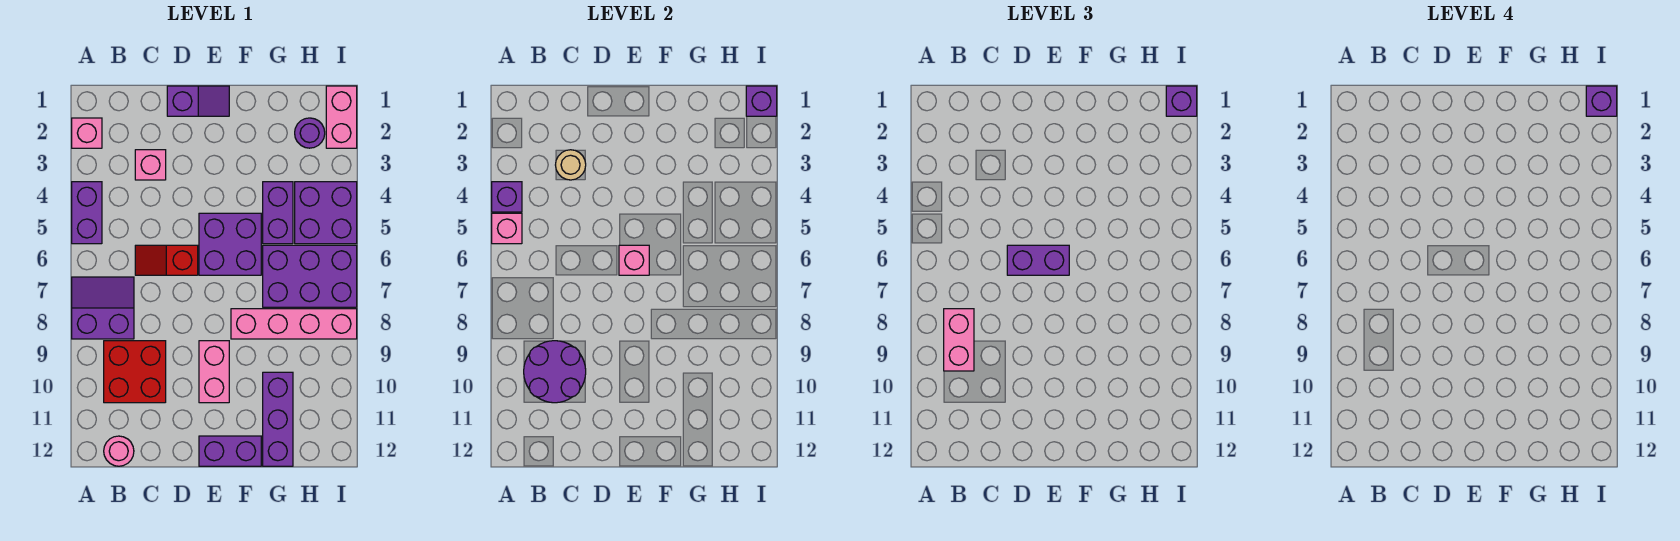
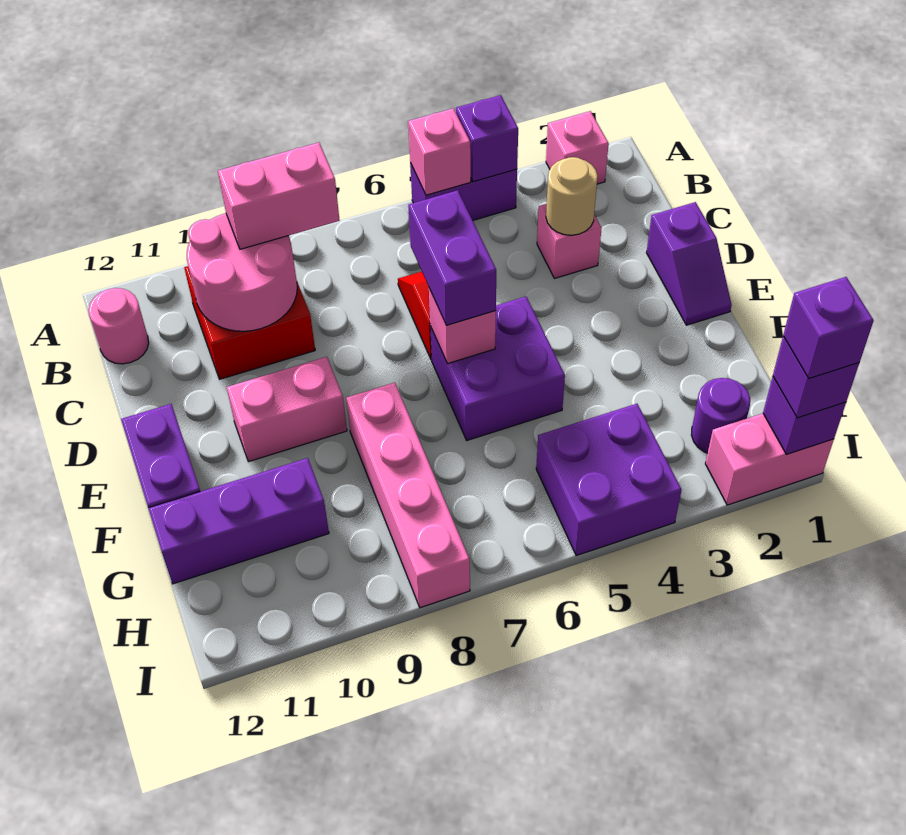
purple 2x2 slope [72,277,134,339] -> none
purple 2x2 round brick [524,341,586,403] -> pink 2x2 round brick [187,213,297,331]
purple 1x2 brick [263,182,293,244] -> none
purple 2x3 brick [263,245,357,307] -> none

